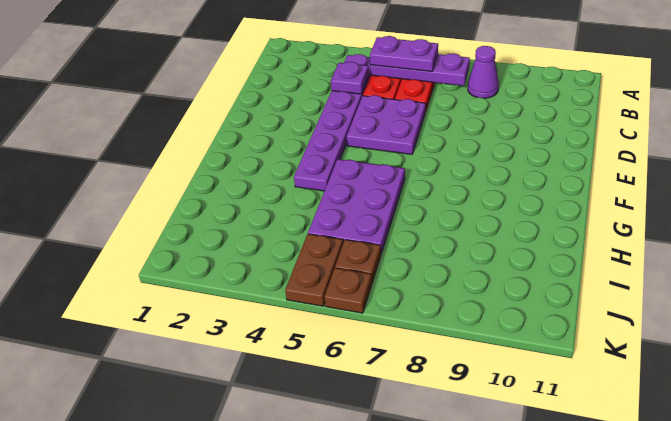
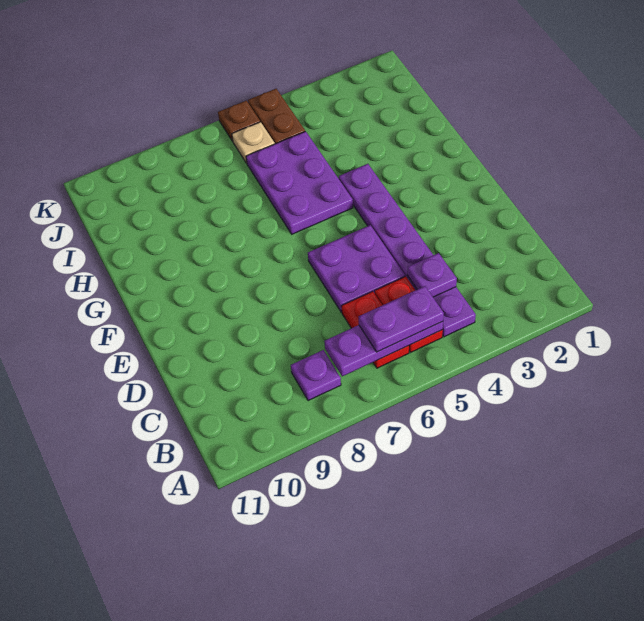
purple 1x1 cone [468,46,499,98] -> purple 1x1 plate [291,350,341,401]
brown 1x1 plate [335,240,381,282] -> tan 1x1 plate [232,122,275,163]

